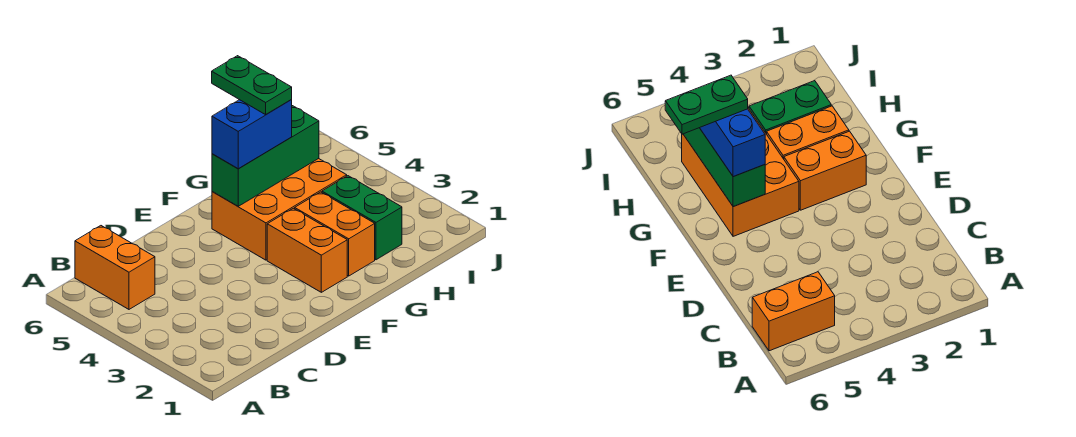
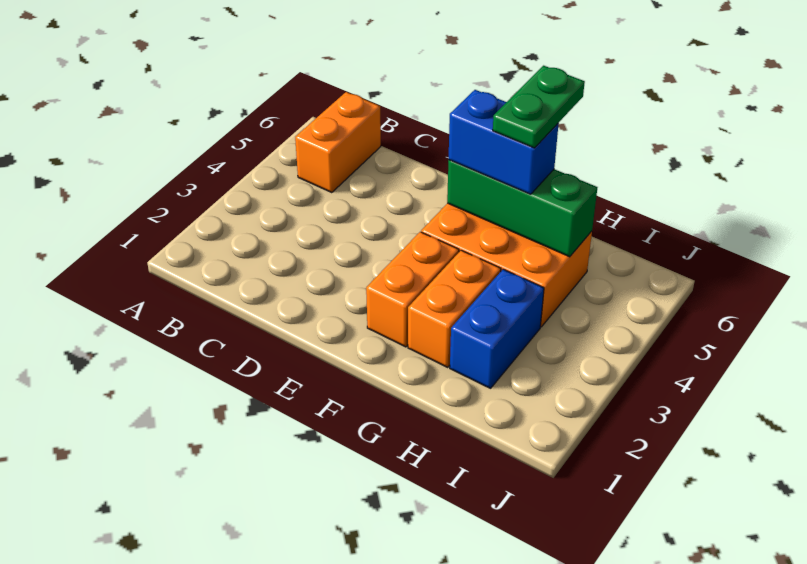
green 1x2 brick [322,176,402,260] -> blue 1x2 brick [450,269,544,388]

